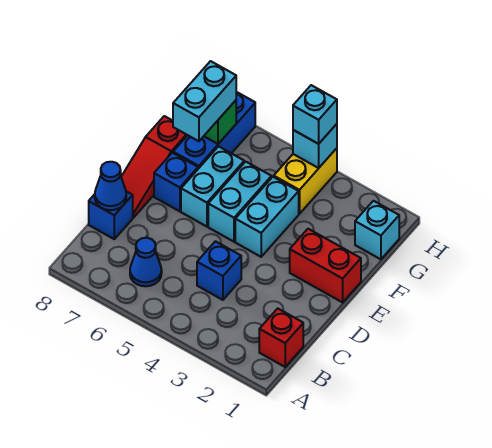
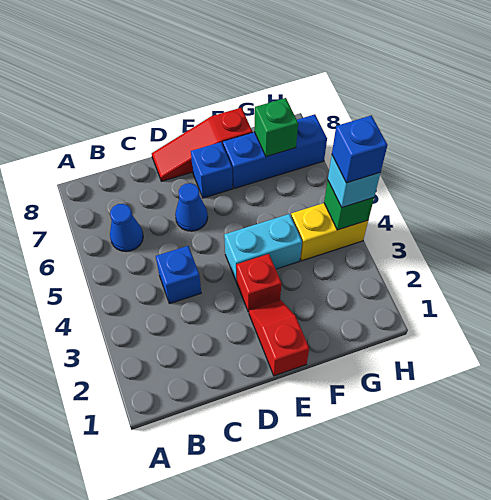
red 1x1 brick [259,308,303,367] -> red 1x1 brick moved to [236,254,282,312]
blue 1x1 brick [89,191,133,239] -> blue 1x1 brick moved to [332,115,387,183]
blue 1x1 cone [95,162,126,210] -> blue 1x1 cone moved to [175,183,208,231]
red 1x2 brick [290,229,361,302] -> red 1x2 slope [249,300,309,376]
cyan 1x2 brick [208,162,271,242] -> none
cyan 1x2 brick [181,146,244,226] -> none
cyan 1x2 brick [173,61,236,141] -> none
cyan 1x1 brick [355,201,399,259] -> none
cyan 1x1 brick [293,124,337,168] -> green 1x1 brick [324,181,374,230]

